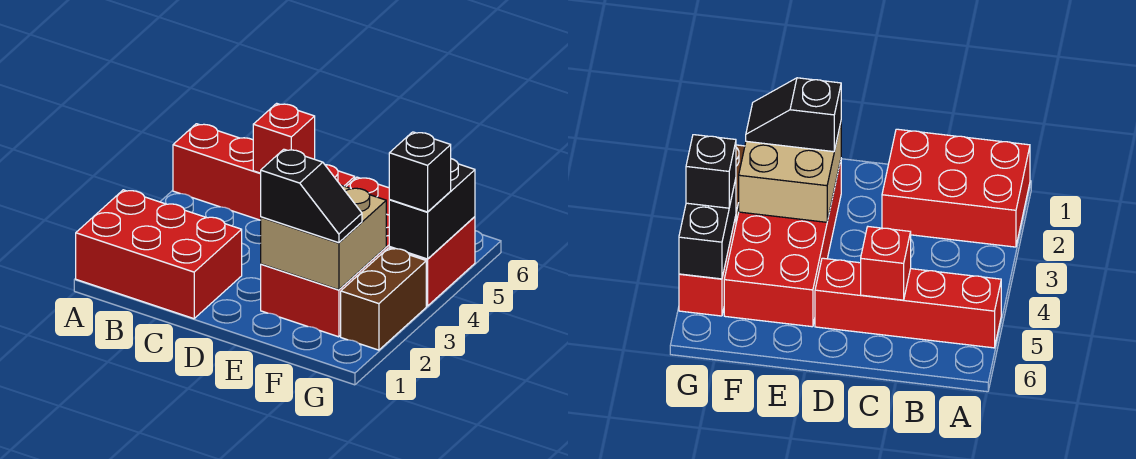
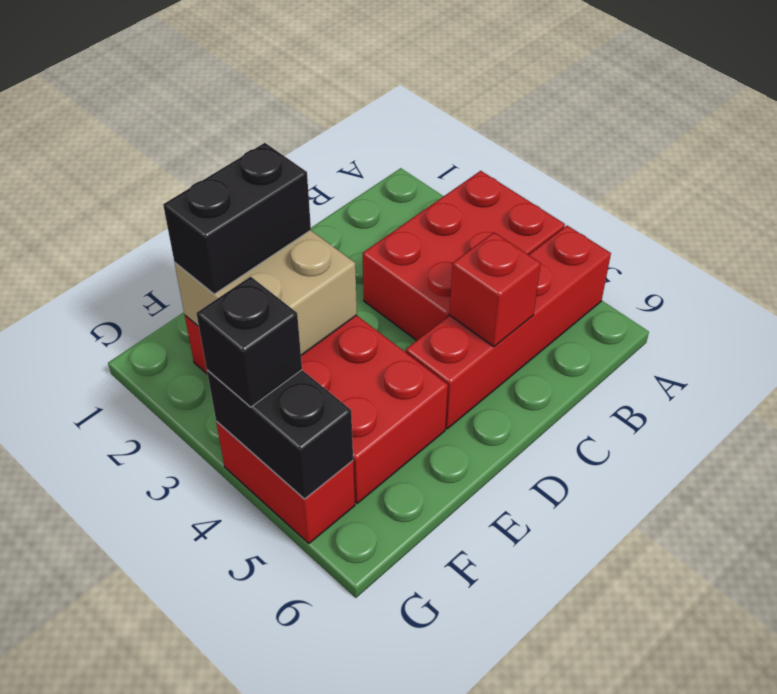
red 2x3 brick [76,190,242,319] -> red 2x3 brick moved to [363,171,565,340]
black 1x2 slope [261,149,362,243] -> black 1x2 brick [163,143,311,294]
brown 1x2 brick [341,248,426,350] -> none

